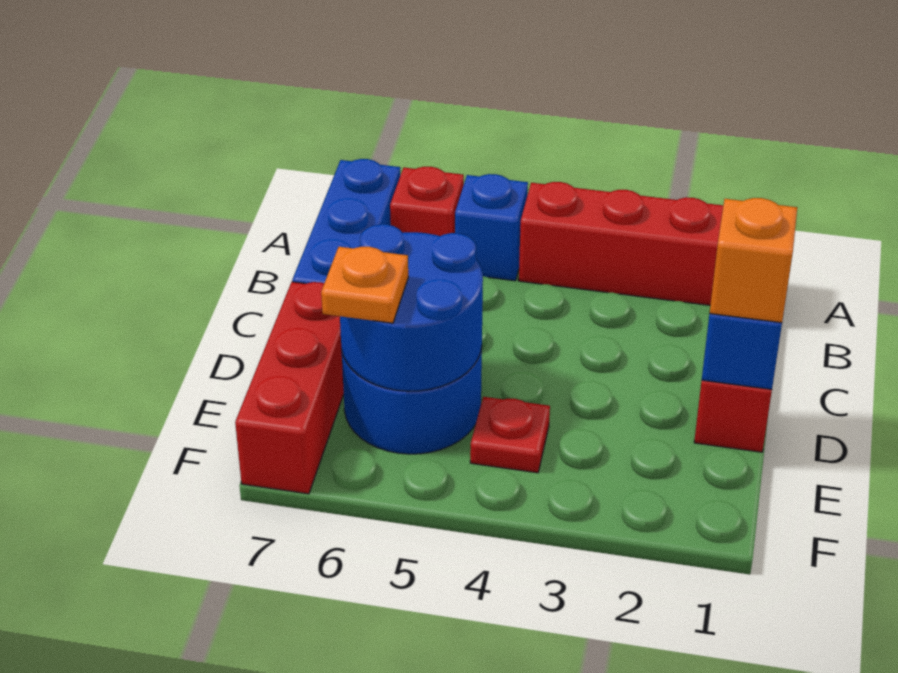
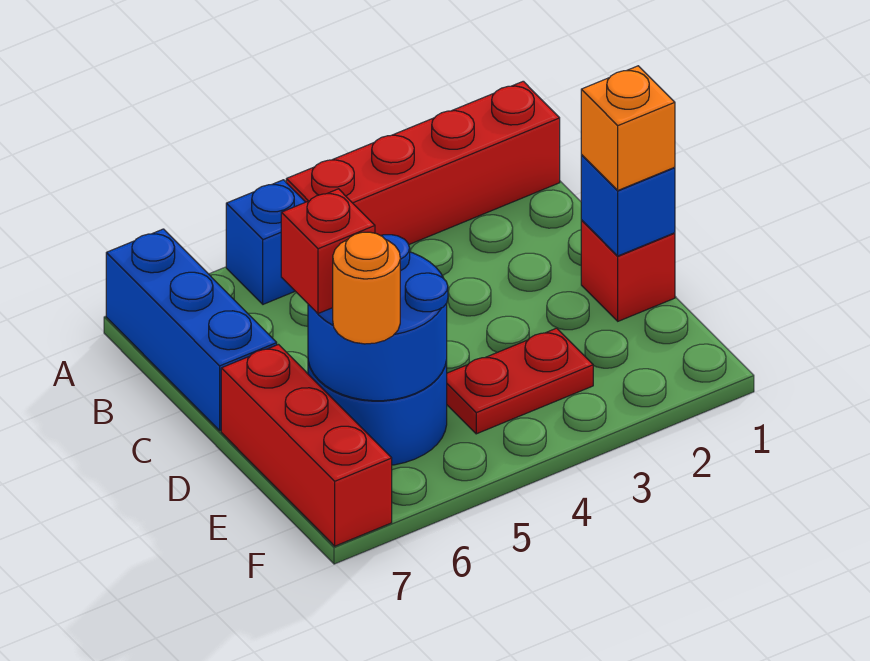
red 1x1 brick [390,167,464,236] -> red 1x1 brick moved to [281,189,375,314]
red 1x1 plate [470,397,550,473] -> red 1x2 plate [447,328,593,434]
orange 1x1 plate [321,247,408,323] -> orange 1x1 round brick [333,232,400,344]

